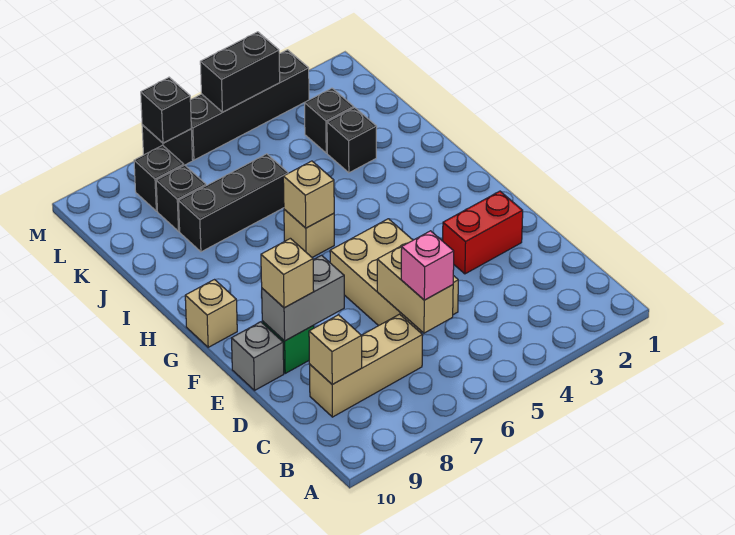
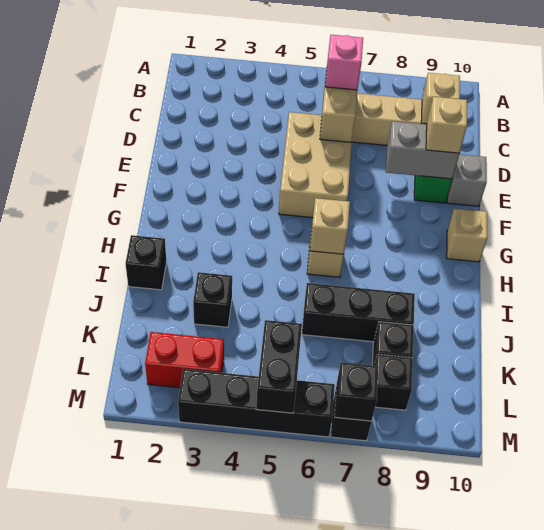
red 1x2 brick [443,191,523,274] -> red 1x2 brick moved to [145,332,224,388]
black 1x1 brick [305,88,354,153] -> black 1x1 brick moved to [126,235,166,290]
black 1x2 brick [200,32,280,112] -> black 1x2 brick turned to [256,320,302,413]

